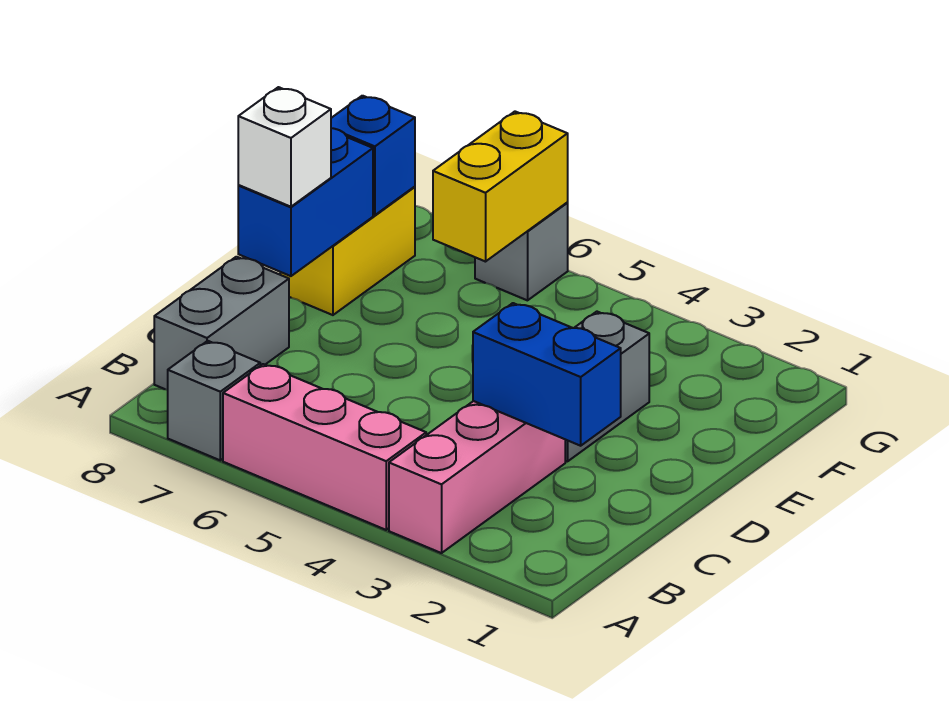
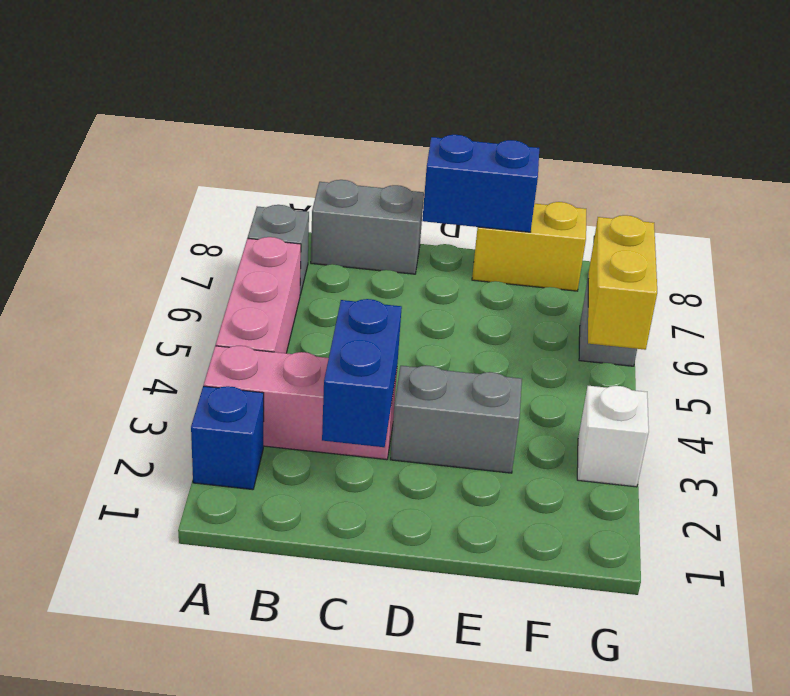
white 1x1 brick [238,87,331,207] -> white 1x1 brick moved to [577,386,649,487]
yellow 1x2 brick [433,112,568,262] -> yellow 1x2 brick turned to [588,215,657,350]
blue 1x1 brick [331,96,415,215] -> blue 1x1 brick moved to [191,386,264,490]

